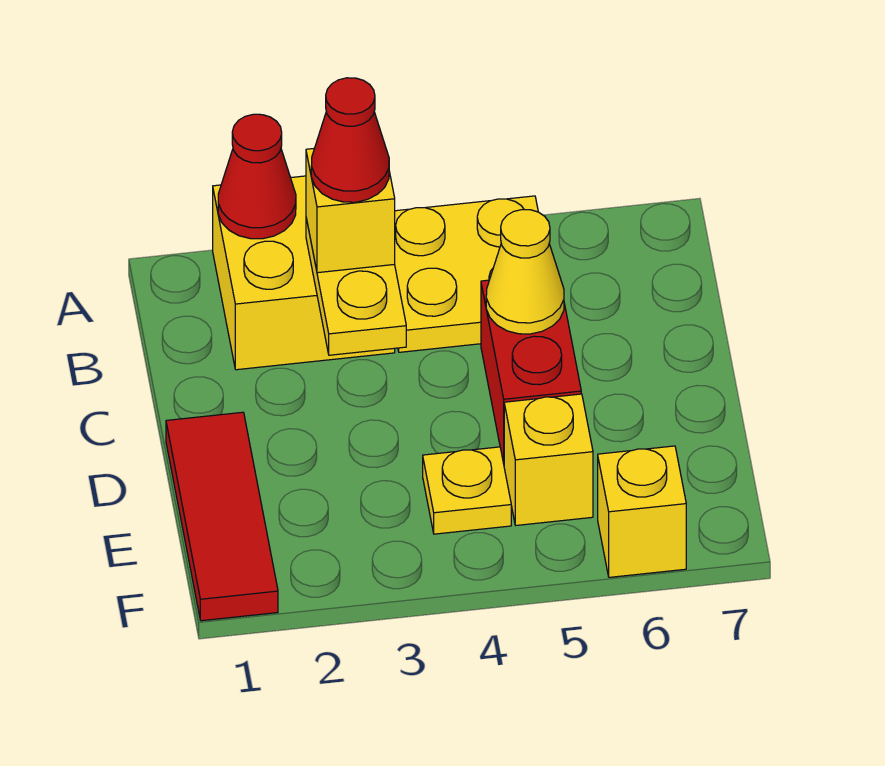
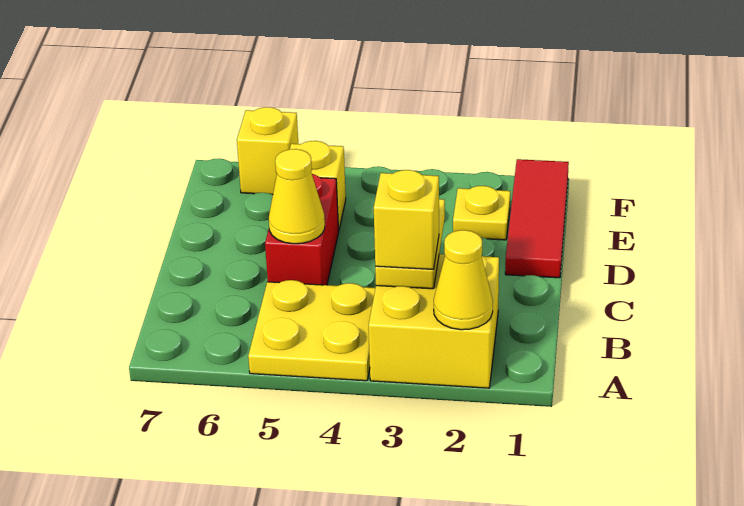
red 1x1 cone [218,114,296,239] -> yellow 1x1 cone [434,230,493,330]
red 1x1 cone [311,78,389,202] -> none
yellow 1x1 plate [423,447,511,534] -> yellow 1x1 plate moved to [453,186,510,240]

